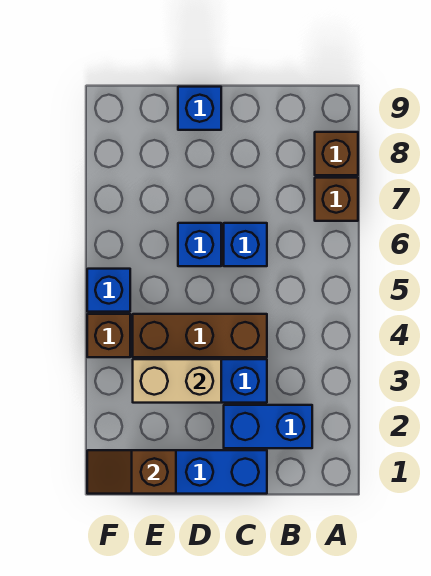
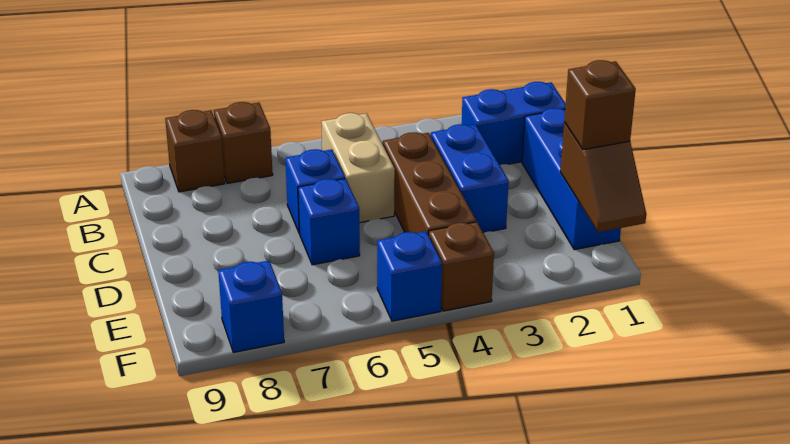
blue 1x2 brick [224,405,312,448] -> blue 1x2 brick turned to [462,82,566,165]
tan 1x2 brick [133,359,221,403] -> tan 1x2 brick moved to [321,113,395,223]
blue 1x1 brick [178,87,221,130] -> blue 1x1 brick moved to [218,261,284,352]
none -> brown 1x1 brick [564,60,636,150]

